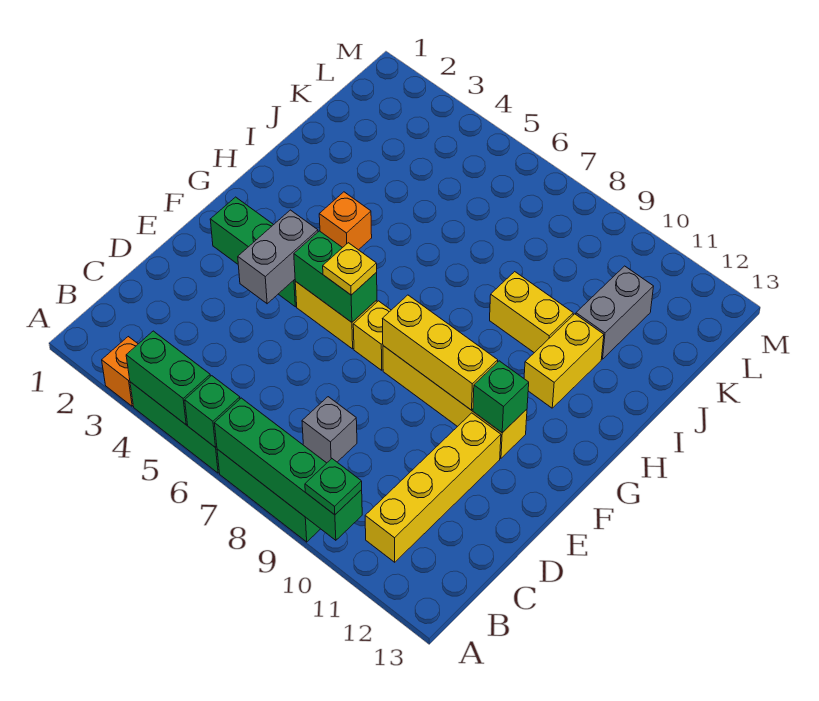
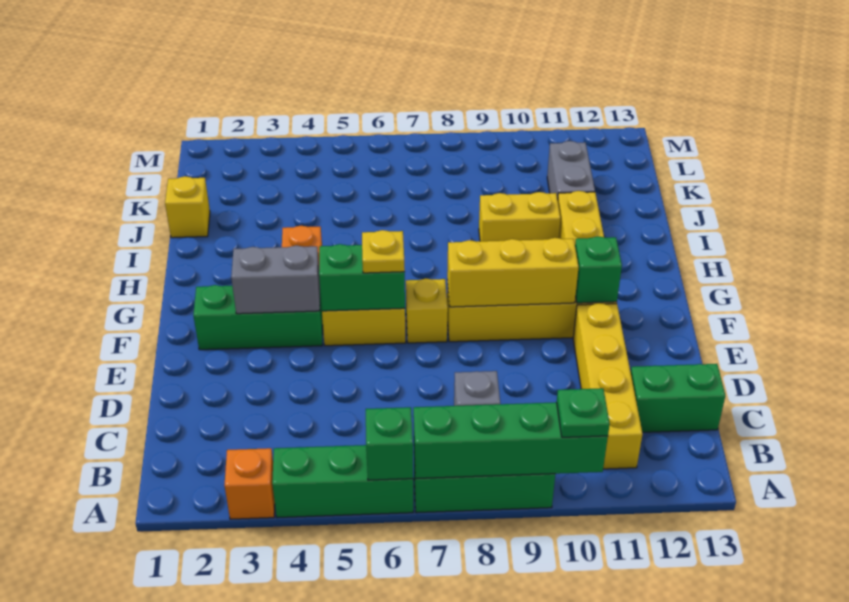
green 1x2 brick [126,331,210,425] -> green 1x2 brick moved to [631,364,725,432]
grey 1x2 brick [238,210,318,304] -> grey 1x2 brick turned to [231,245,320,314]
none -> yellow 1x1 brick [165,176,210,238]

